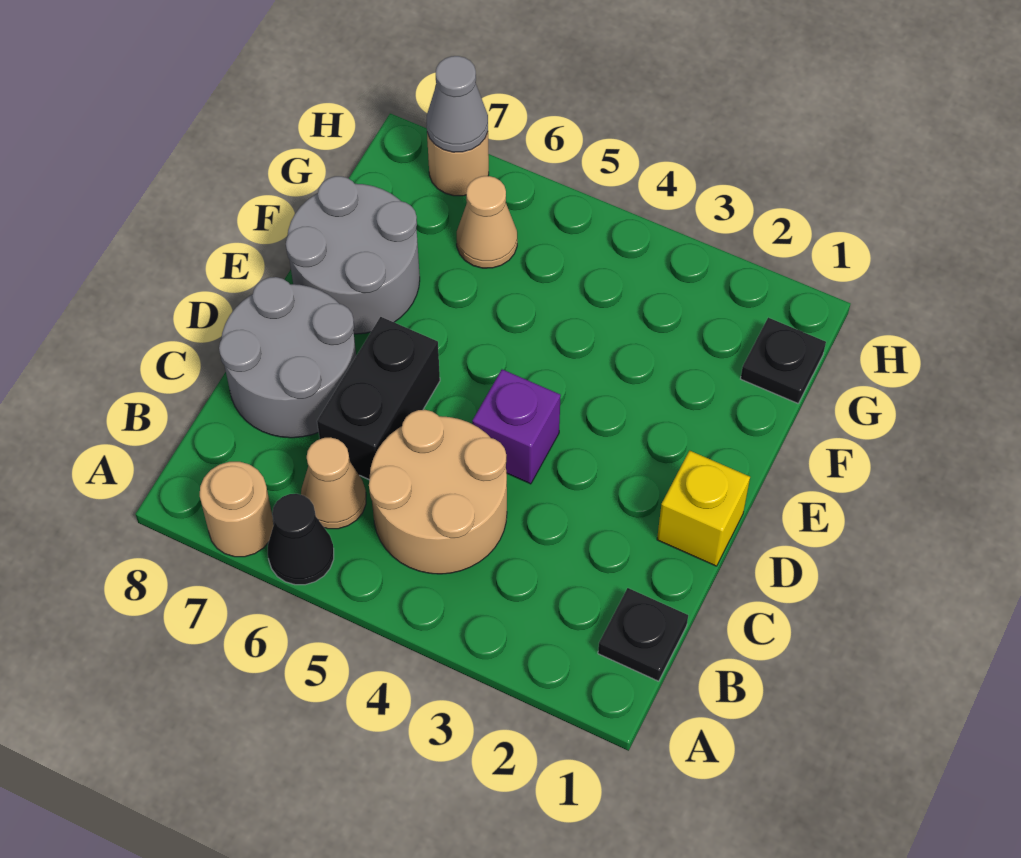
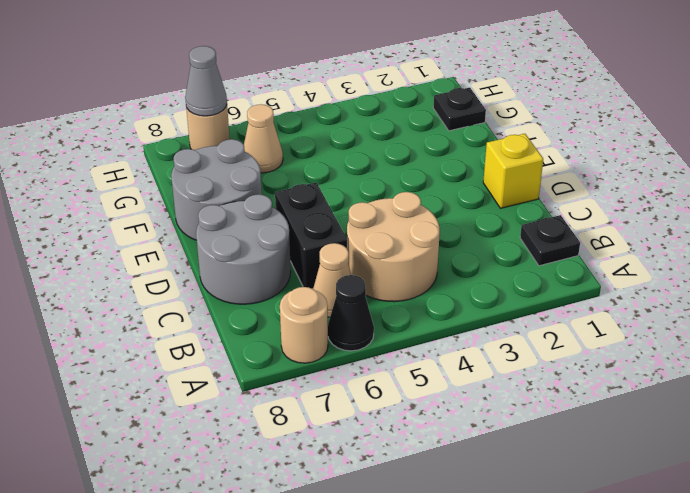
purple 1x1 brick [472,369,561,484] -> none

